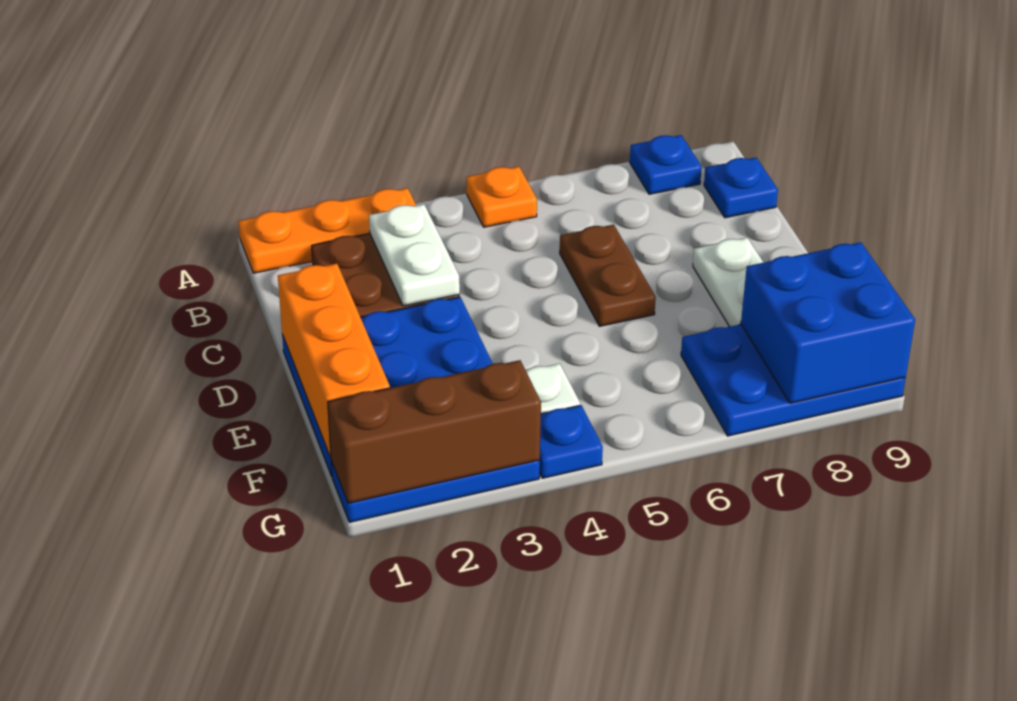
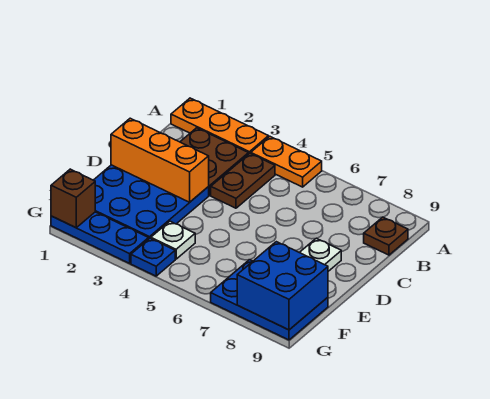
orange 1x1 plate [467,167,537,227] -> orange 1x2 plate [251,137,322,187]
blue 1x1 plate [630,135,702,194] -> none
white 1x2 plate [369,204,460,306] -> none
blue 1x1 plate [704,158,778,218] -> brown 1x1 plate [364,217,408,255]
brown 1x2 plate [560,225,656,326] -> brown 1x2 plate moved to [211,153,275,208]
orange 1x3 brick [278,264,390,458] -> orange 1x3 brick turned to [111,118,209,202]
brown 1x3 brick [328,360,541,503] -> brown 1x1 brick [51,169,95,228]

